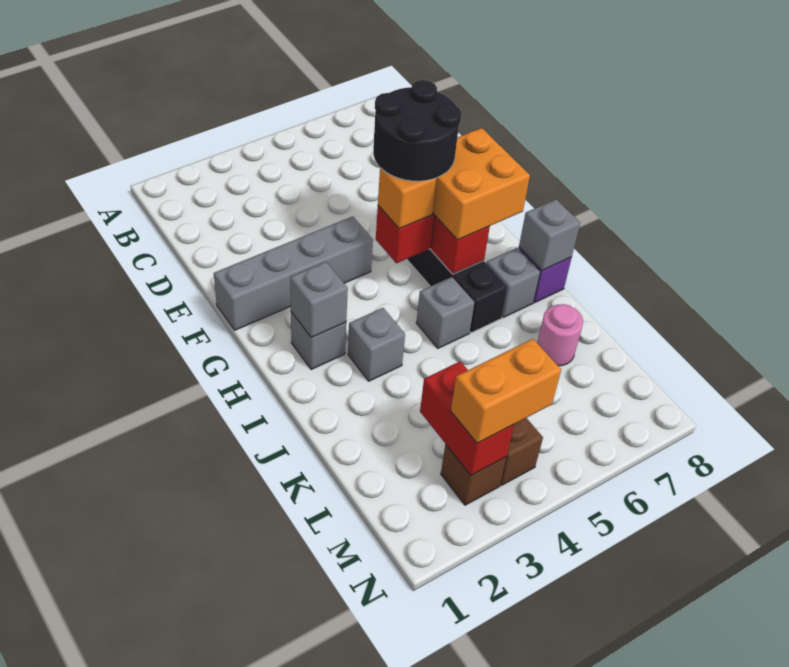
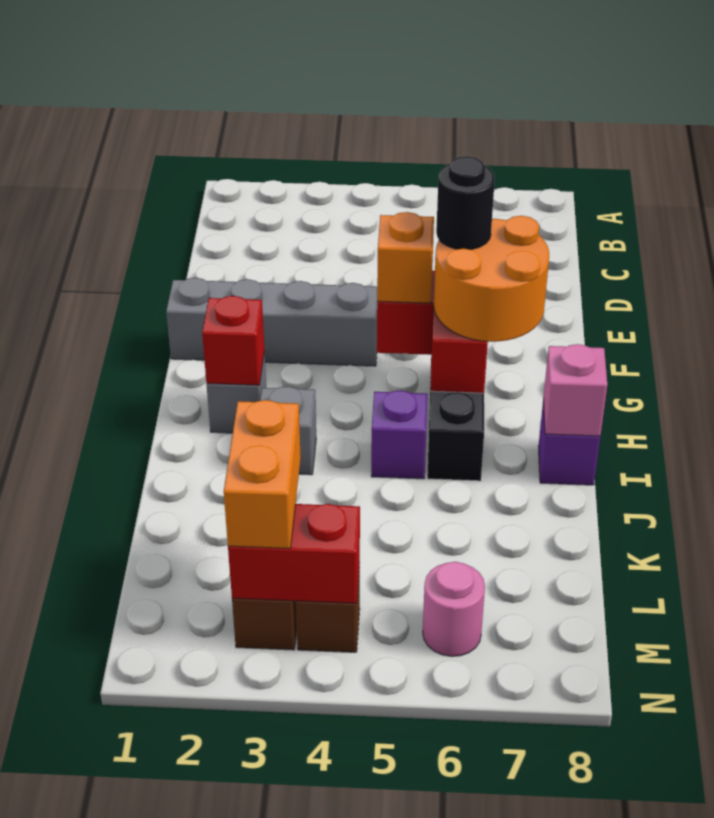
black 2x2 round brick [373,80,462,181] -> black 1x1 round brick [436,156,495,250]
orange 2x2 brick [432,128,530,240] -> orange 2x2 round brick [434,216,549,342]
grey 1x1 brick [290,262,348,338] -> red 1x1 brick [202,296,264,385]
grey 1x1 brick [416,277,475,348] -> purple 1x1 brick [371,390,428,479]
grey 1x1 brick [486,248,540,317] -> none
grey 1x1 brick [519,199,580,271] -> pink 1x1 brick [543,344,607,436]
pink 1x1 round brick [537,304,583,366] -> pink 1x1 round brick moved to [423,562,485,656]
red 1x2 brick [420,361,514,475] -> red 1x2 brick turned to [228,504,360,603]
orange 1x2 brick [451,339,561,443] -> orange 1x2 brick turned to [224,400,301,549]

